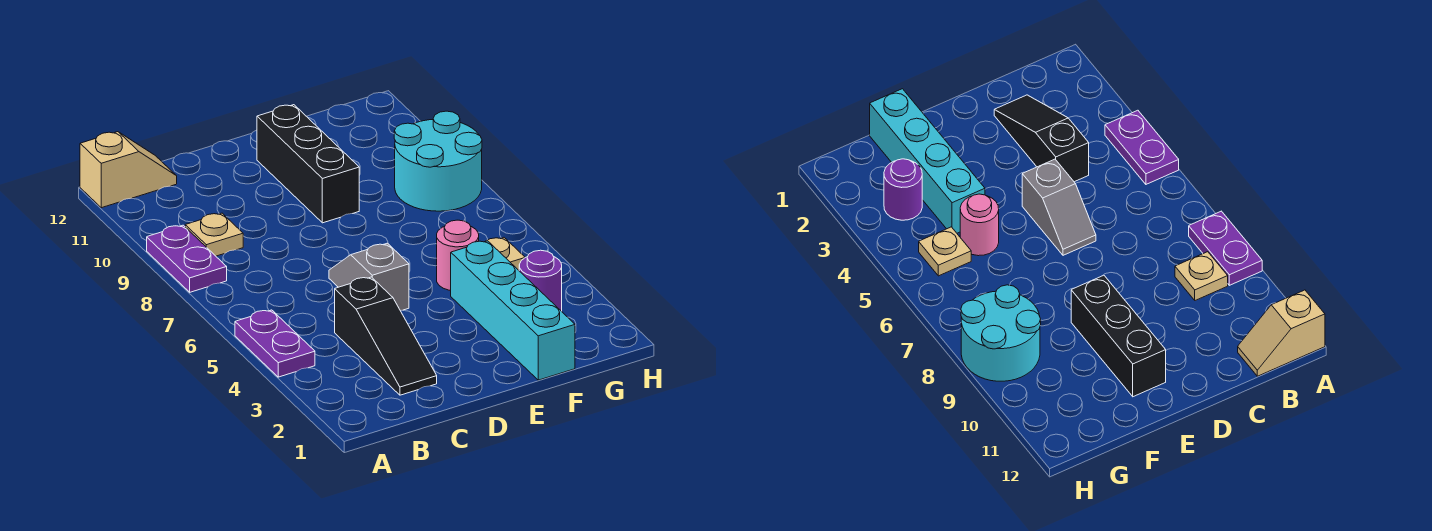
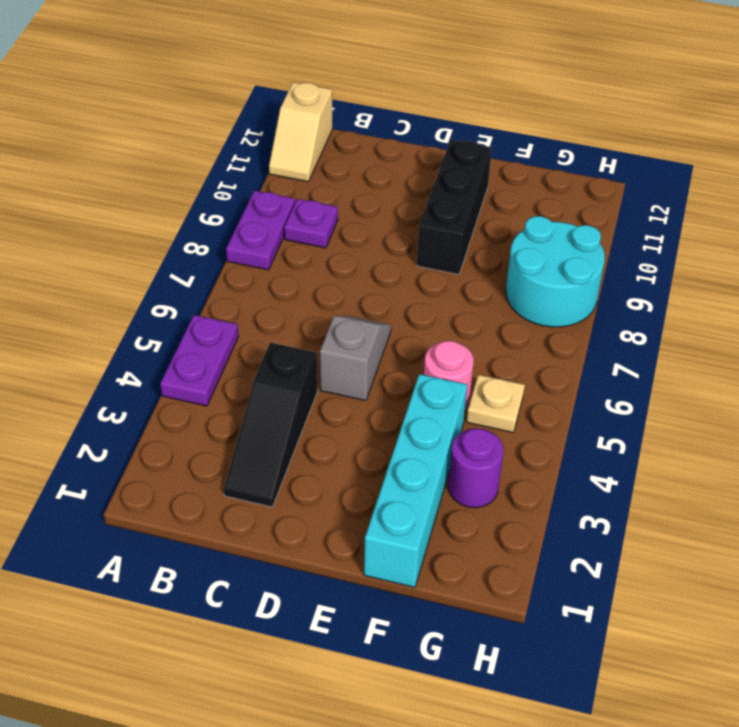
tan 1x2 slope [80,132,177,208] -> tan 1x2 slope turned to [269,82,332,182]
tan 1x1 plate [185,213,243,256] -> purple 1x1 plate [284,199,338,248]

